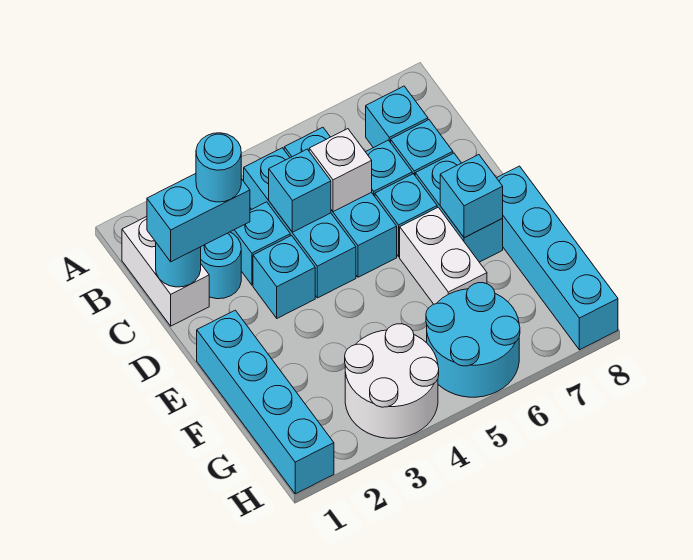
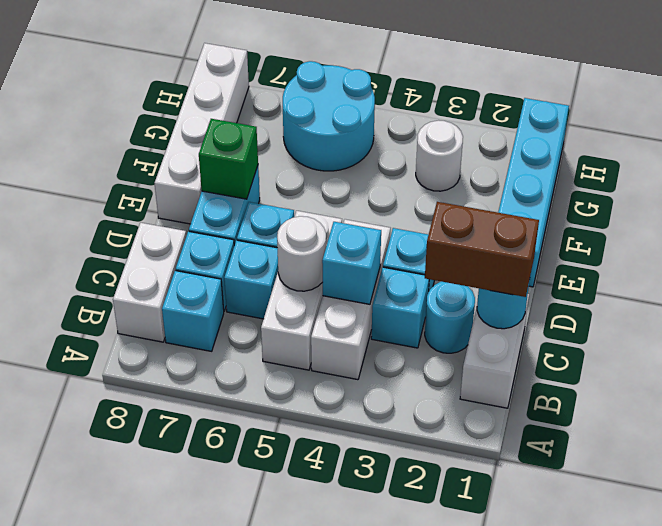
cyan 1x3 brick [244,148,356,298] -> white 1x3 brick [311,219,391,380]
cyan 1x3 brick [284,127,397,277] -> white 1x3 brick [261,211,342,370]
cyan 1x2 brick [147,174,250,262] -> brown 1x2 brick [425,202,539,297]
cyan 1x1 round brick [196,133,241,202] -> none
white 1x1 brick [309,129,372,212] -> white 1x1 round brick [277,216,326,291]
white 1x2 brick [400,207,487,304] -> white 1x2 brick moved to [113,223,186,342]
cyan 1x1 brick [440,155,503,238] -> green 1x1 brick [199,119,258,199]
cyan 1x4 brick [497,166,618,350] -> white 1x4 brick [155,43,249,224]
white 2x2 round brick [345,324,439,438] -> white 1x1 round brick [416,120,463,191]

